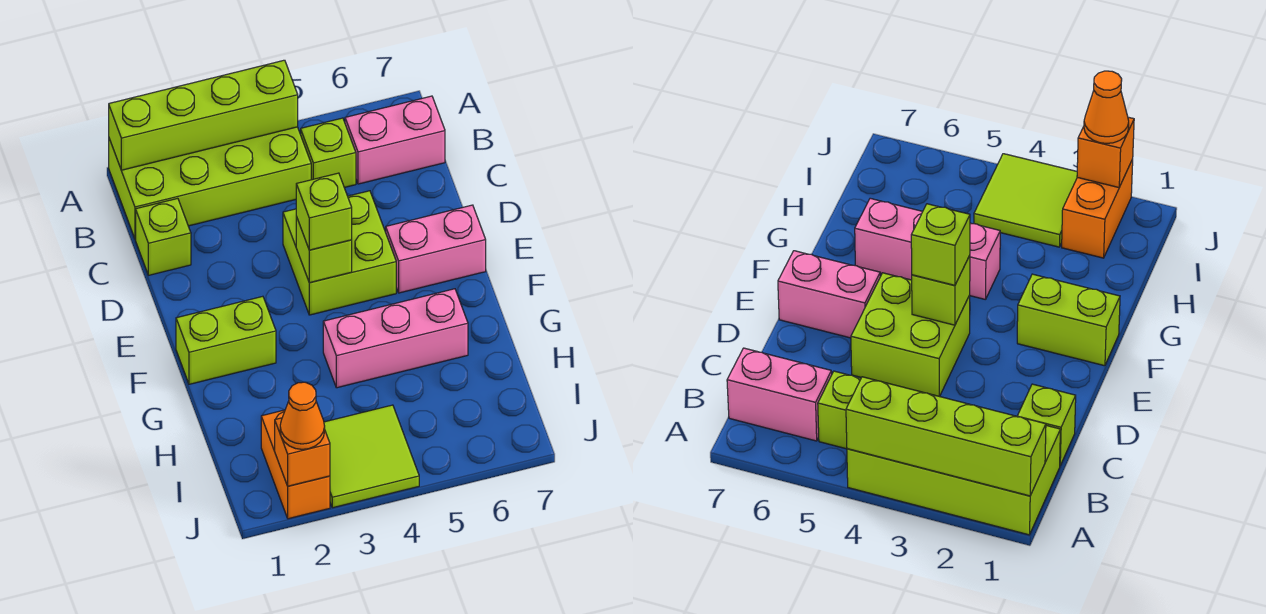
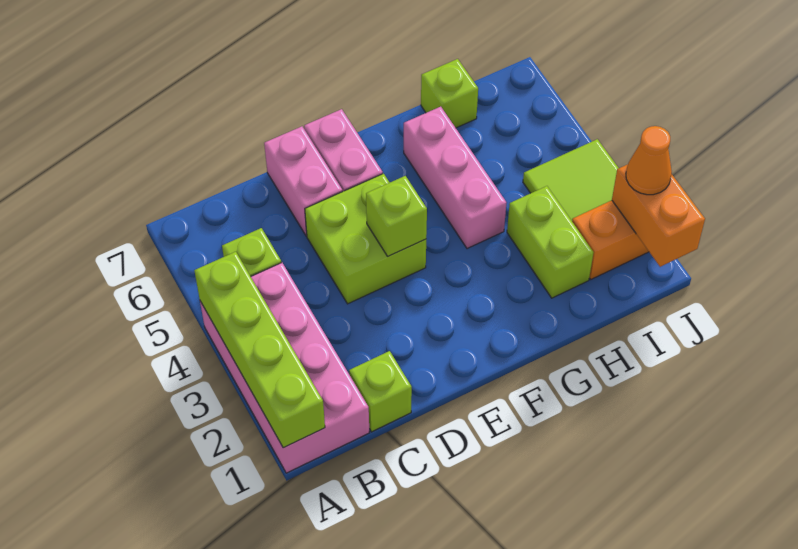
lime 2x4 brick [109,127,311,239] -> pink 2x4 brick [200,263,369,473]
pink 1x2 brick [345,96,445,184] -> pink 1x2 brick moved to [264,126,343,236]
lime 1x1 brick [296,173,352,250] -> lime 1x1 brick moved to [421,59,478,128]
lime 1x2 brick [176,296,276,384] -> lime 1x2 brick moved to [507,186,594,298]
orange 1x1 brick [275,418,330,486] -> orange 1x2 brick [612,164,705,267]

